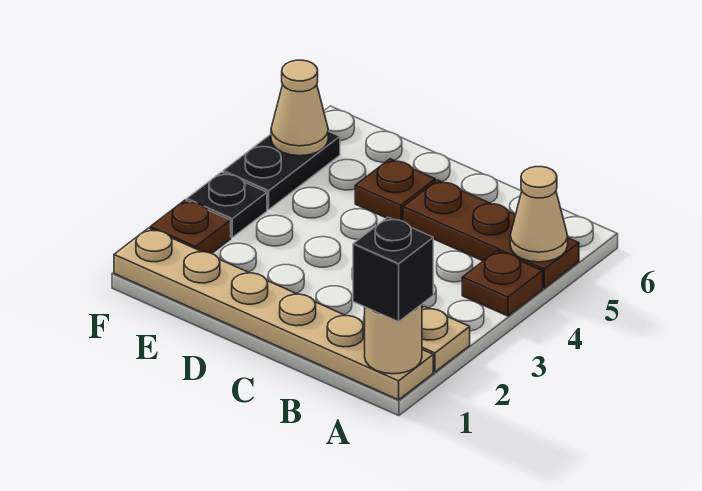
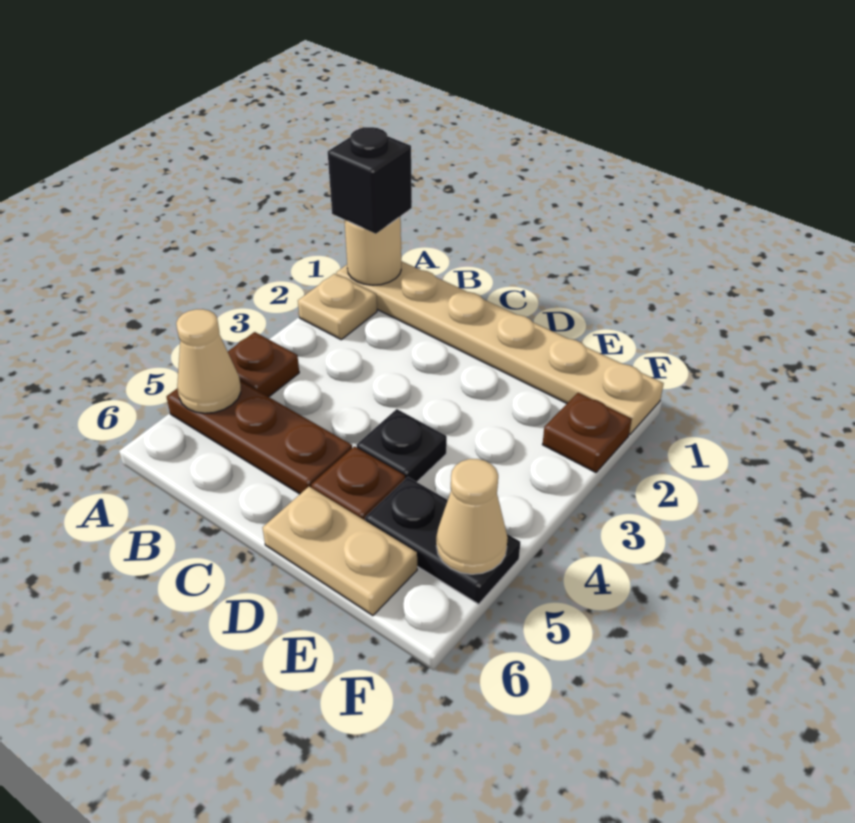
none -> tan 1x2 plate [263,487,417,616]
black 1x1 plate [187,172,267,237] -> black 1x1 plate moved to [357,409,447,482]
black 1x2 plate [223,131,340,210] -> black 1x2 plate turned to [365,477,520,604]

